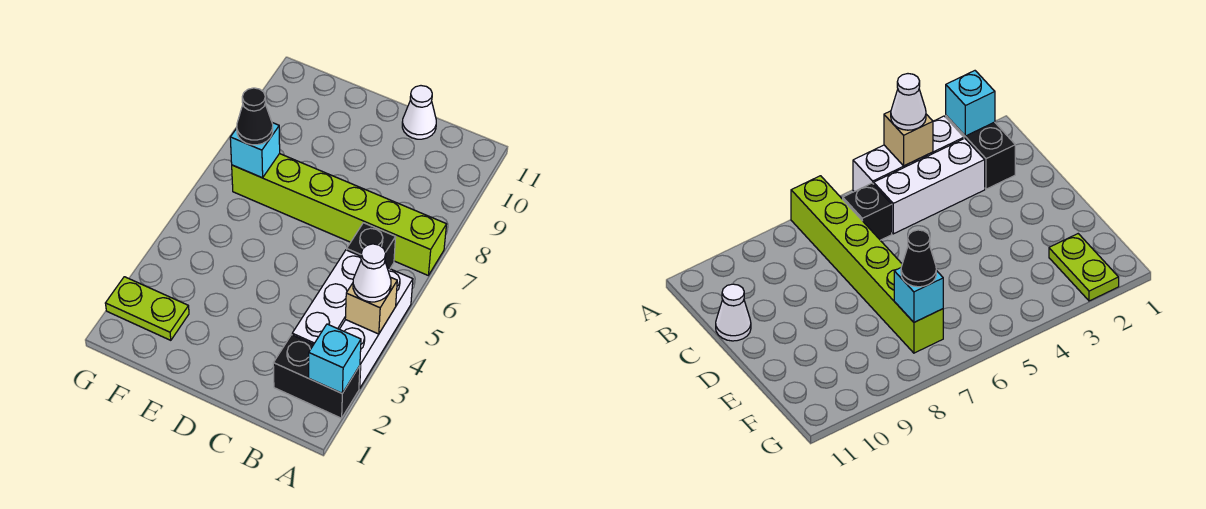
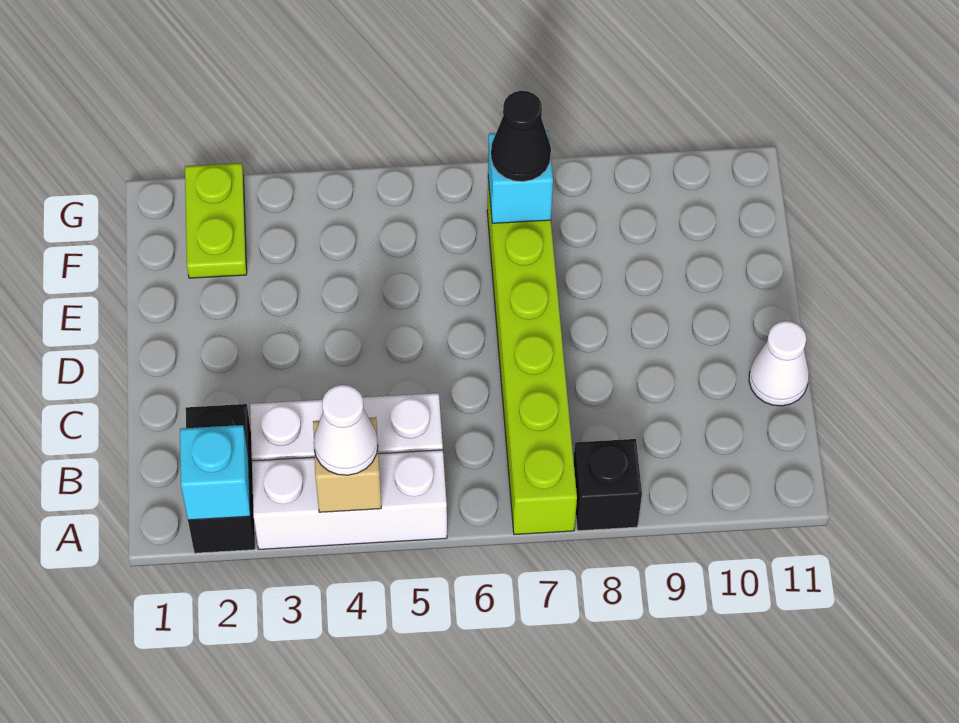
black 1x1 brick [347,223,396,269] -> black 1x1 brick moved to [574,439,642,531]

